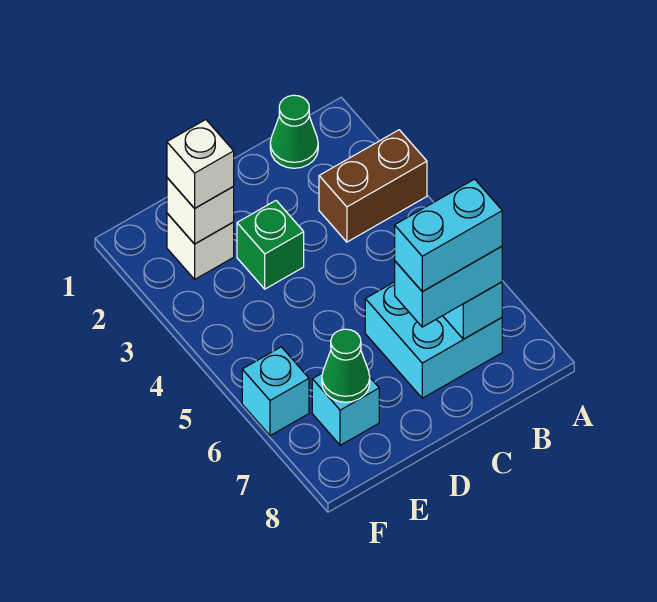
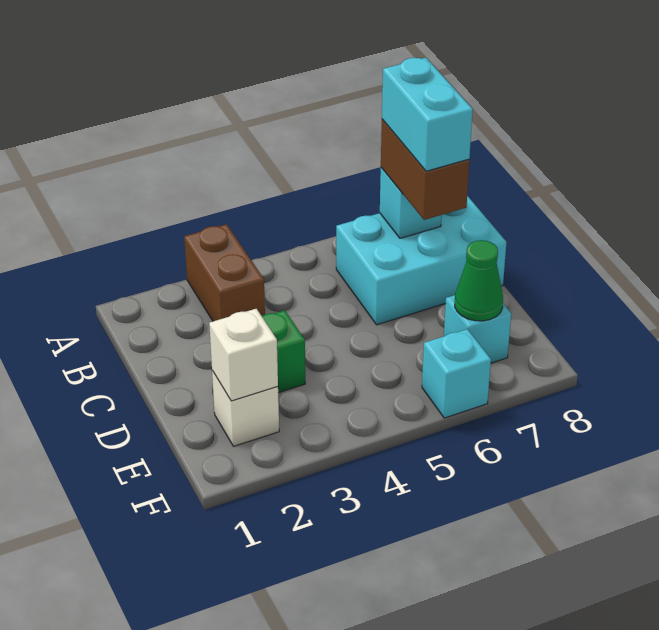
green 1x1 cone [270,95,318,168] -> none
cyan 2x2 brick [365,282,502,398] -> cyan 2x3 brick [336,196,507,325]
cyan 1x2 brick [395,246,502,327] -> brown 1x2 brick [381,119,469,220]
white 1x1 brick [167,120,234,208] -> none

